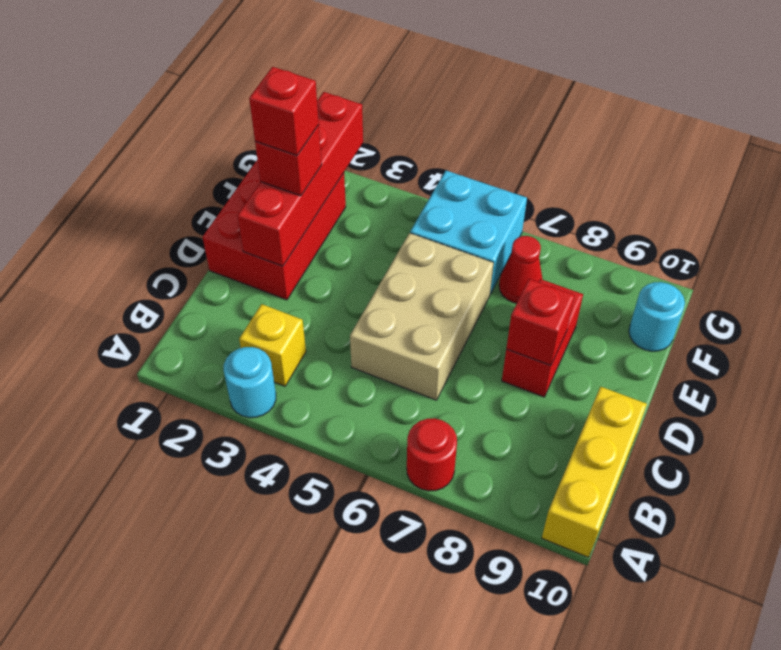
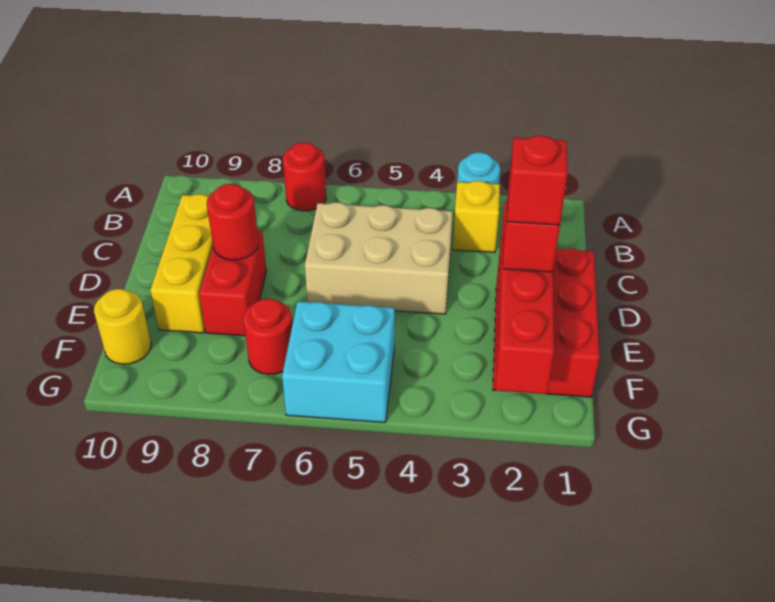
yellow 1x3 brick [542,387,647,558] -> yellow 1x3 brick moved to [150,194,213,333]
tan 2x3 brick [350,233,494,400] -> tan 2x3 brick turned to [305,202,453,314]
red 1x1 brick [506,279,575,366] -> red 1x1 round brick [207,184,258,260]
red 1x1 cone [499,236,542,303] -> red 1x1 round brick [243,299,292,375]
cyan 1x1 round brick [629,282,685,351] -> yellow 1x1 round brick [94,289,151,364]

